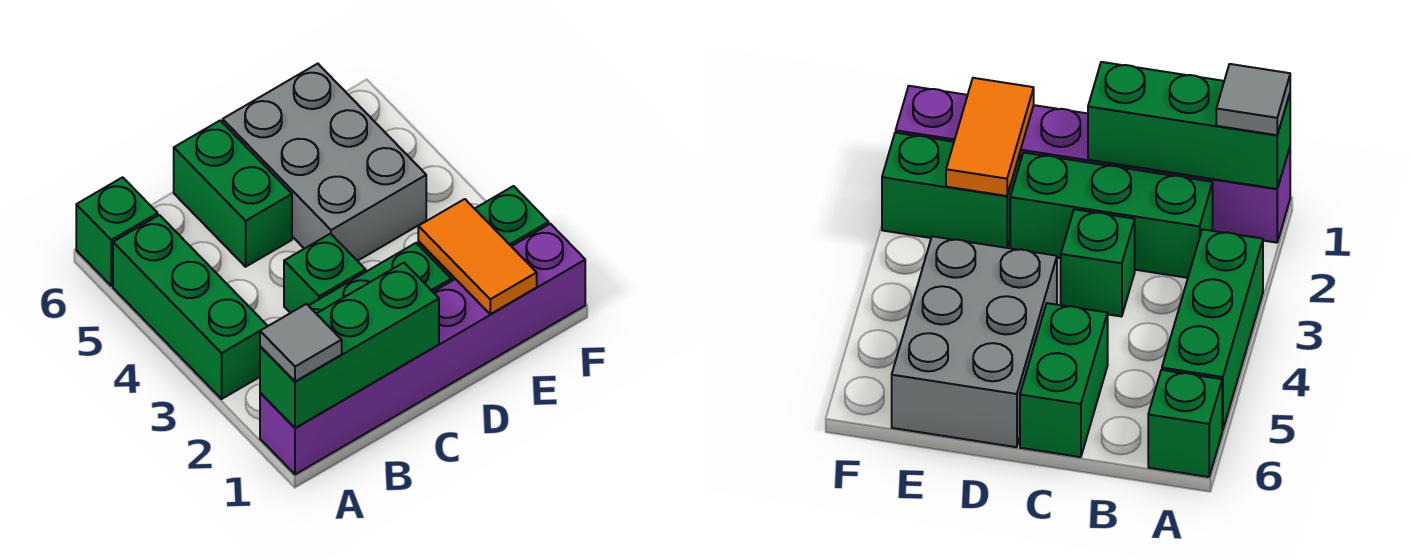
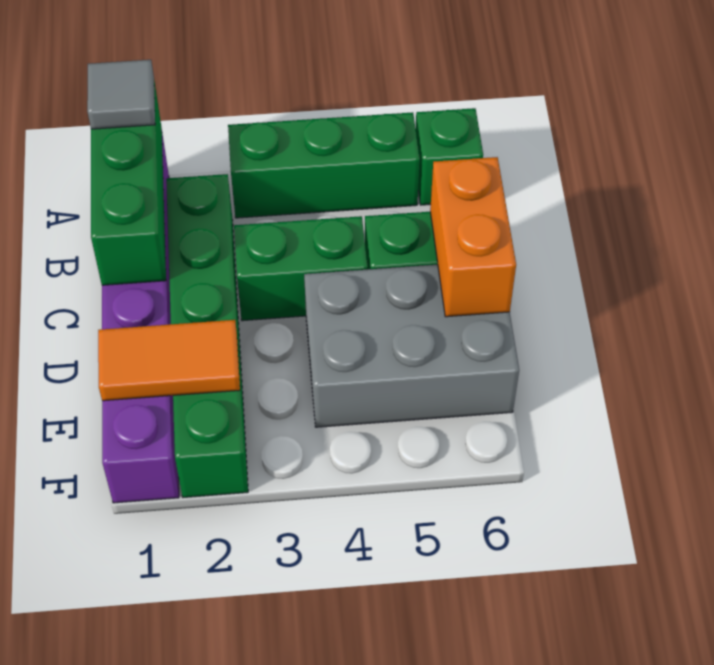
green 1x1 brick [284,234,366,313] -> green 1x2 brick [234,216,368,321]
none -> orange 1x2 brick [430,157,516,317]

